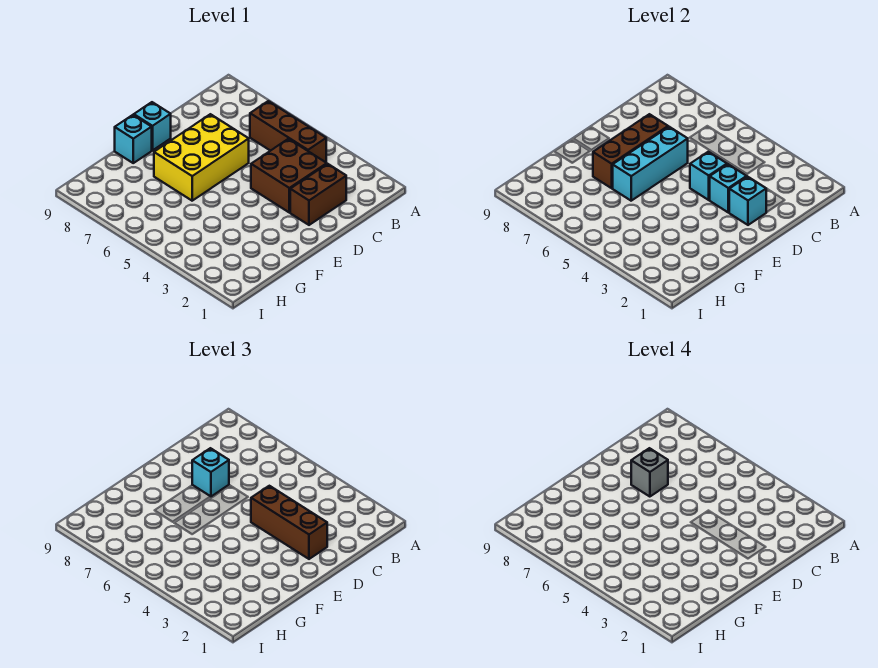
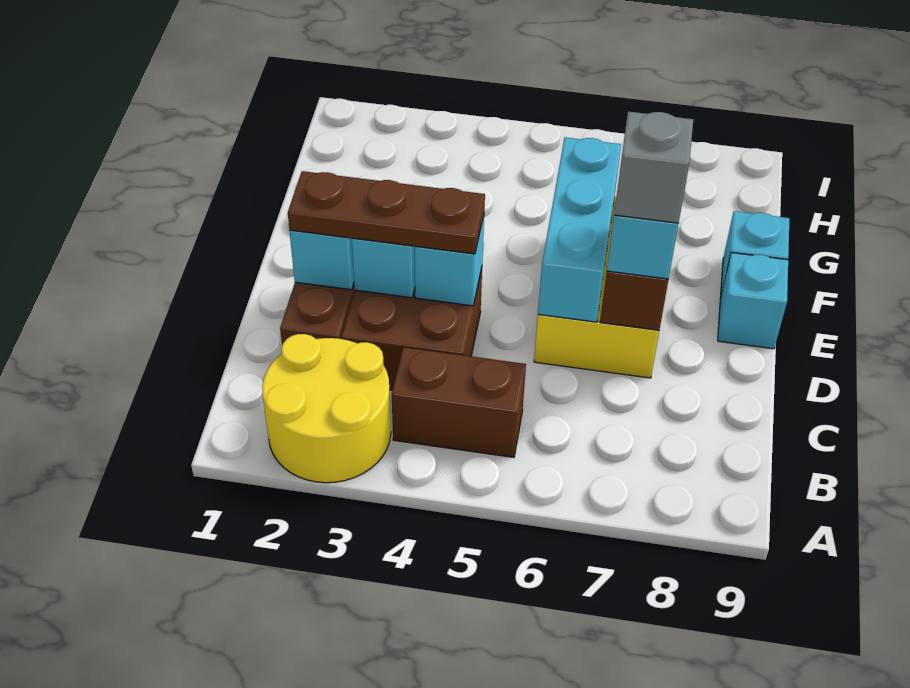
none -> yellow 2x2 round brick [262,334,391,483]
brown 1x3 brick [250,101,326,162] -> brown 1x2 brick [392,347,526,457]
brown 1x3 brick [251,486,327,559] -> brown 1x3 plate [288,171,485,254]

